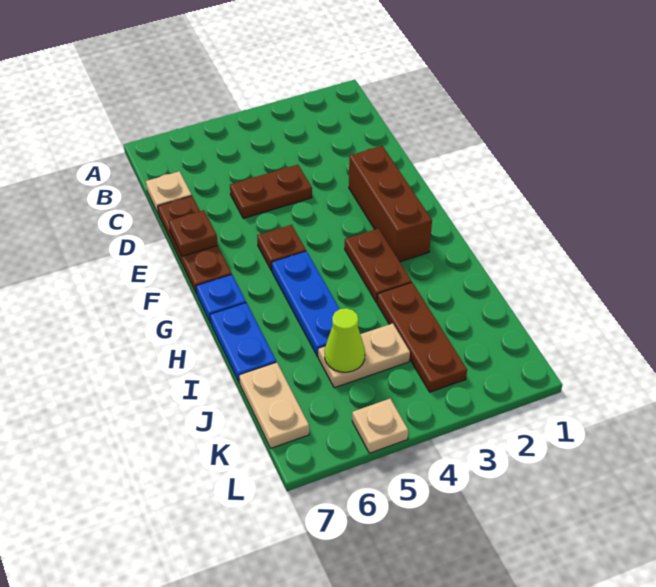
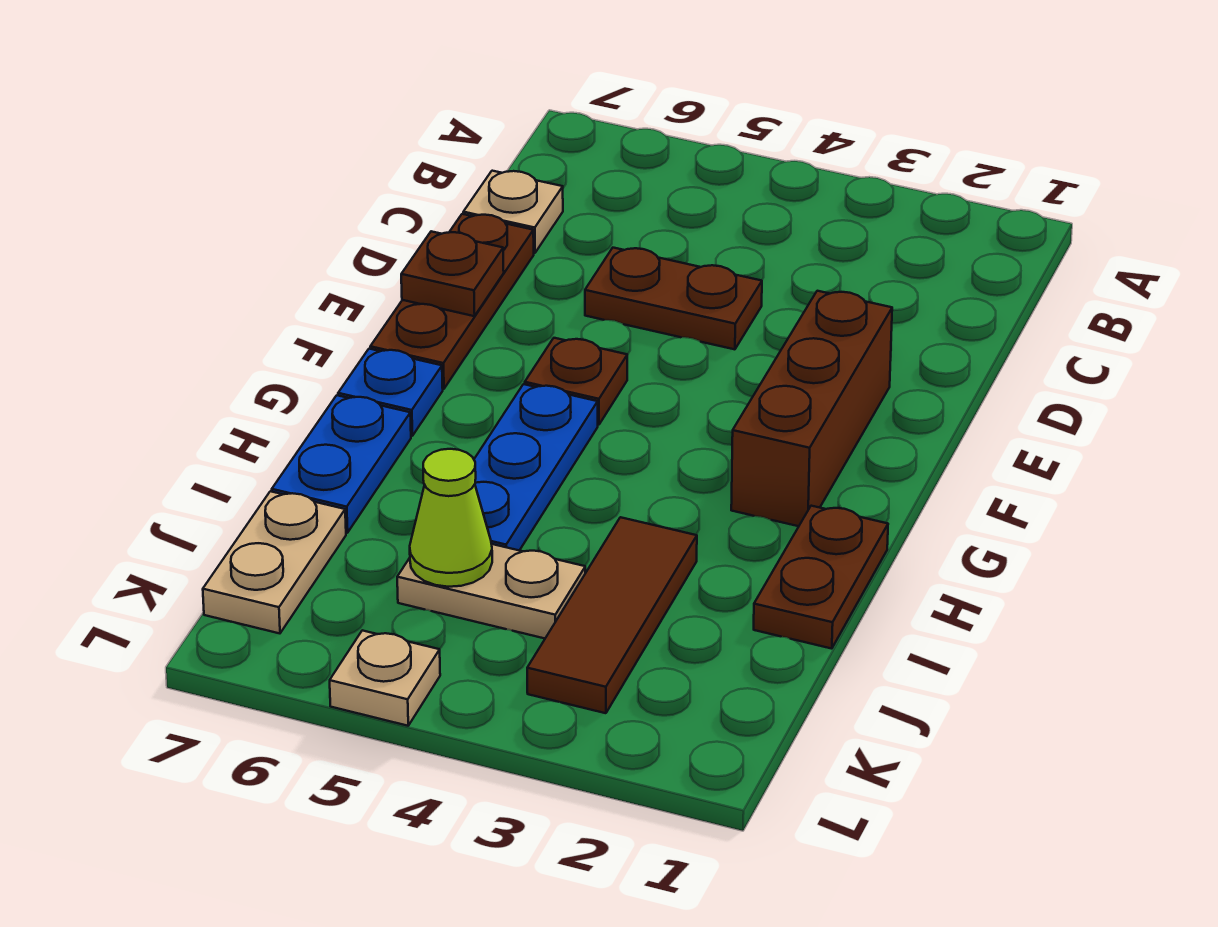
brown 1x2 plate [345,228,412,302] -> brown 1x2 plate moved to [754,506,888,649]
brown 1x3 plate [377,282,467,392] -> brown 1x3 tile [527,517,697,713]

